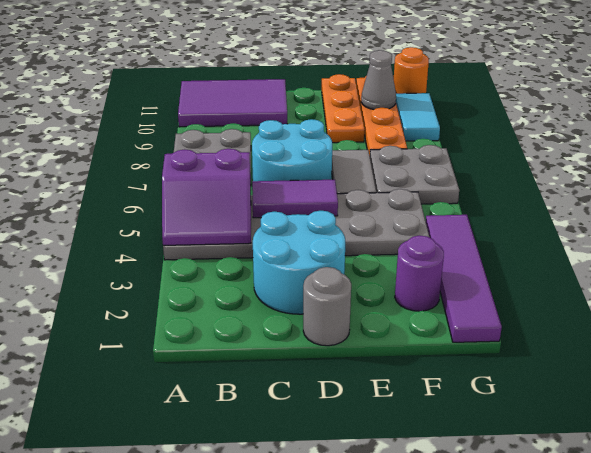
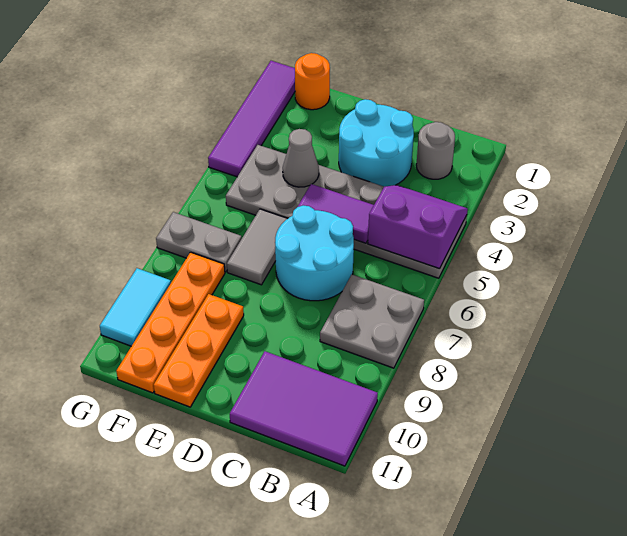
grey 1x1 round brick [303,267,351,346] -> grey 1x1 round brick moved to [416,122,455,179]
purple 1x1 round brick [395,235,444,311] -> none
grey 2x2 plate [370,145,459,204] -> grey 1x2 plate [156,212,242,272]
grey 1x1 cone [361,50,396,109] -> grey 1x1 cone moved to [283,129,319,187]
orange 1x1 round brick [394,47,429,94] -> orange 1x1 round brick moved to [295,53,330,110]

